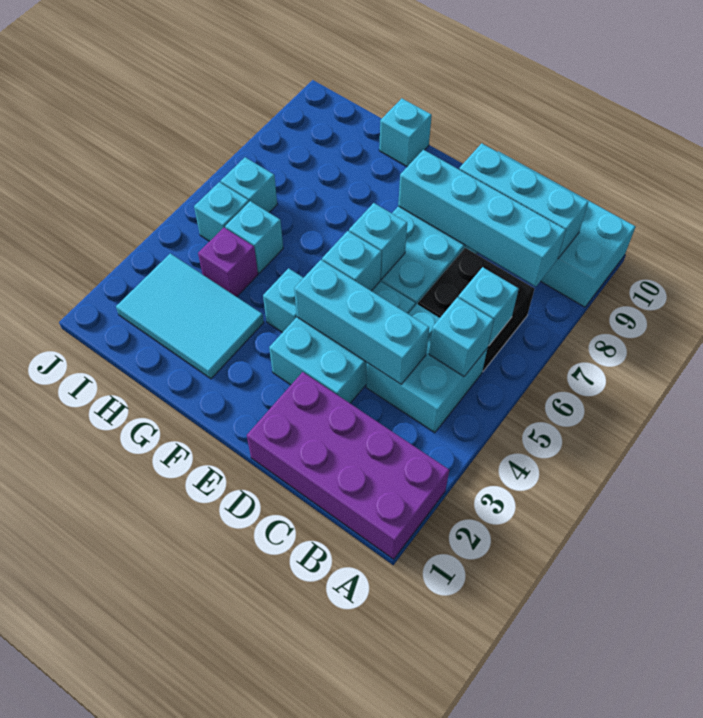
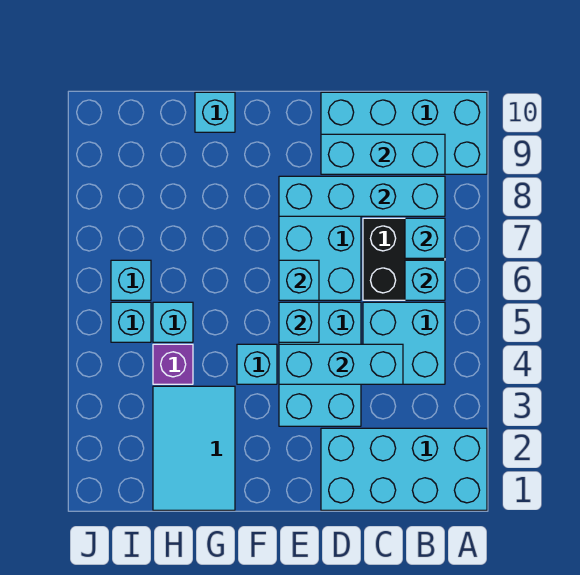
purple 2x4 brick [247,372,449,559] -> cyan 2x4 brick [321,428,487,510]
cyan 1x1 brick [429,297,494,376] -> cyan 1x1 brick moved to [405,218,445,258]
cyan 2x3 tile [116,254,264,379] -> cyan 2x3 tile turned to [153,386,235,510]

